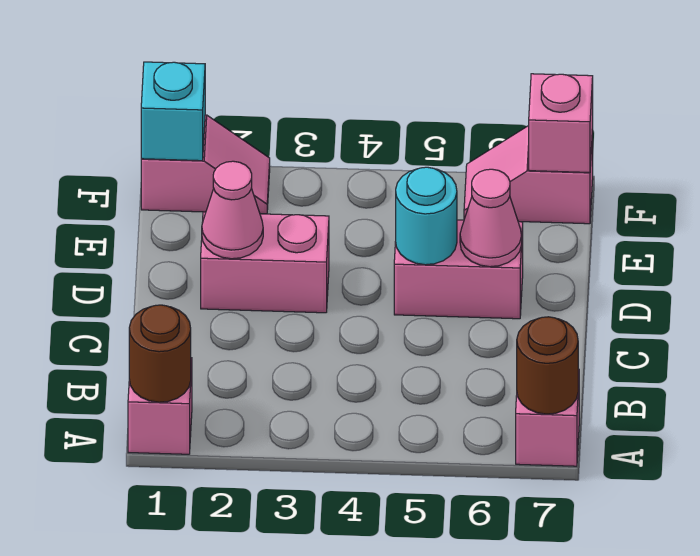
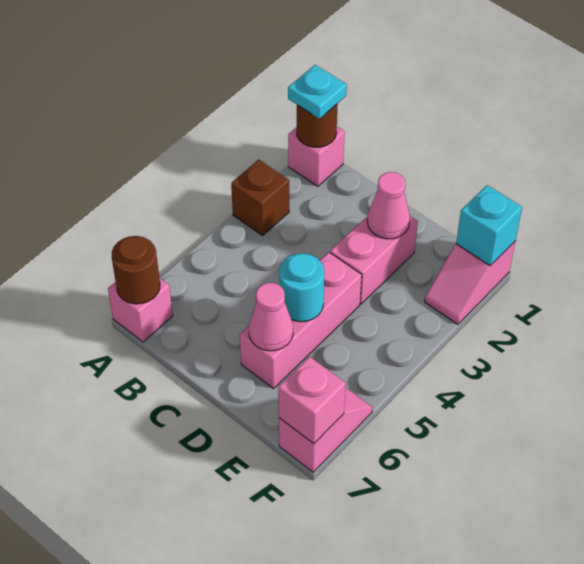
none -> cyan 1x1 plate [288,65,347,119]
none -> brown 1x1 brick [231,160,289,235]
pink 1x2 brick [394,220,523,319] -> pink 1x3 brick [240,252,362,389]

